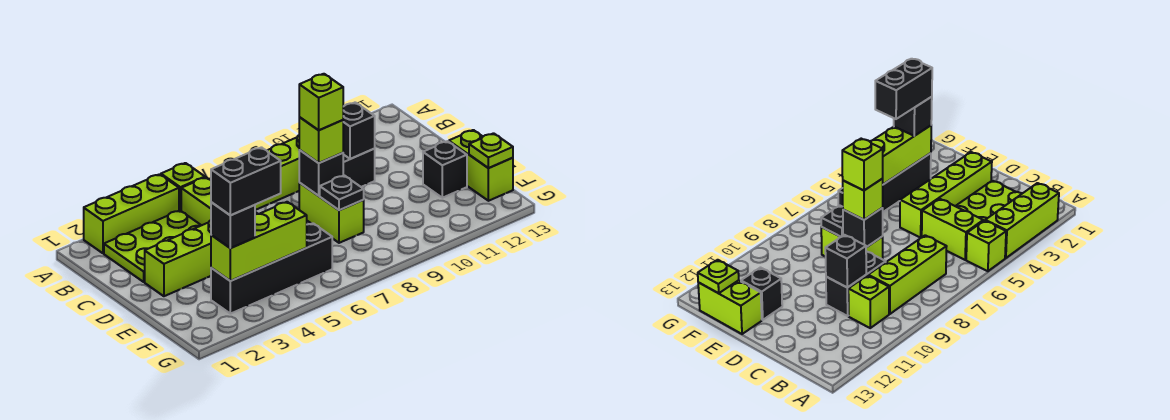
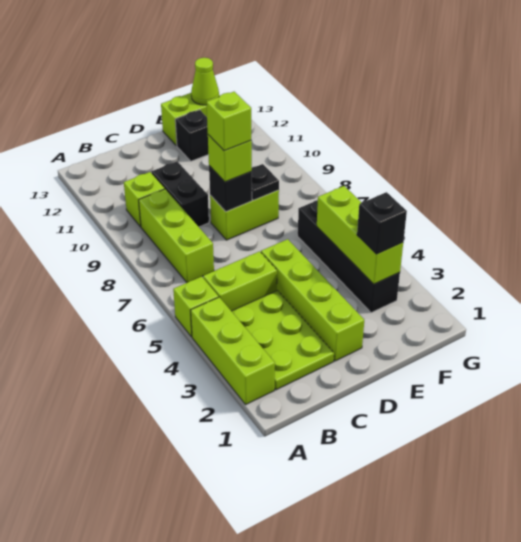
black 1x1 brick [343,102,375,159] -> none
black 1x2 brick [211,147,281,215] -> none
lime 1x1 plate [469,133,513,168] -> lime 1x1 cone [191,58,219,105]

